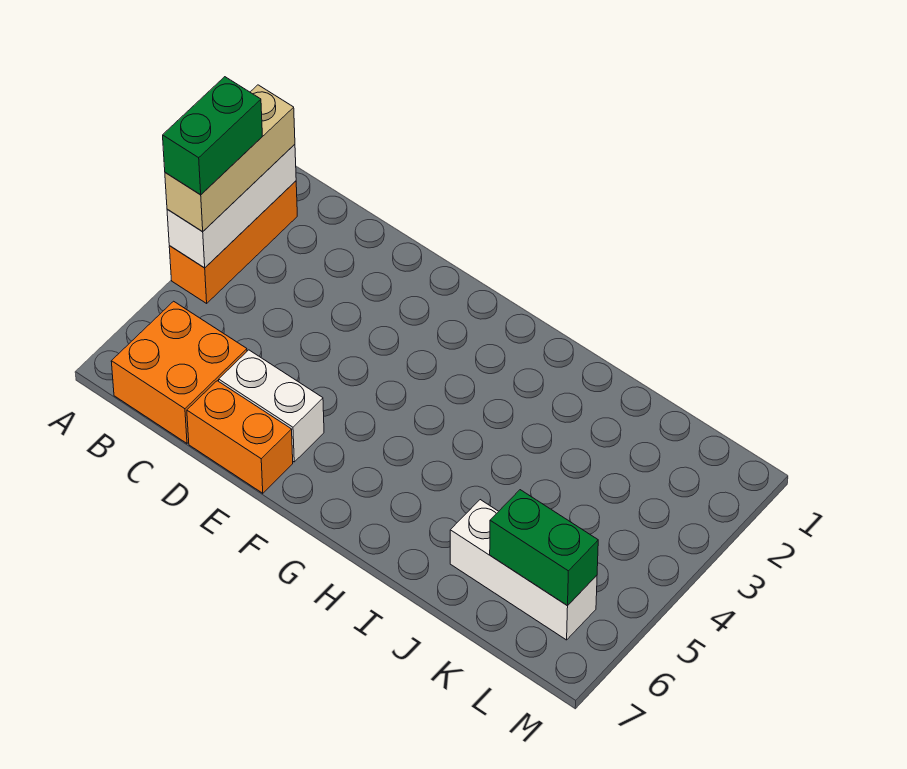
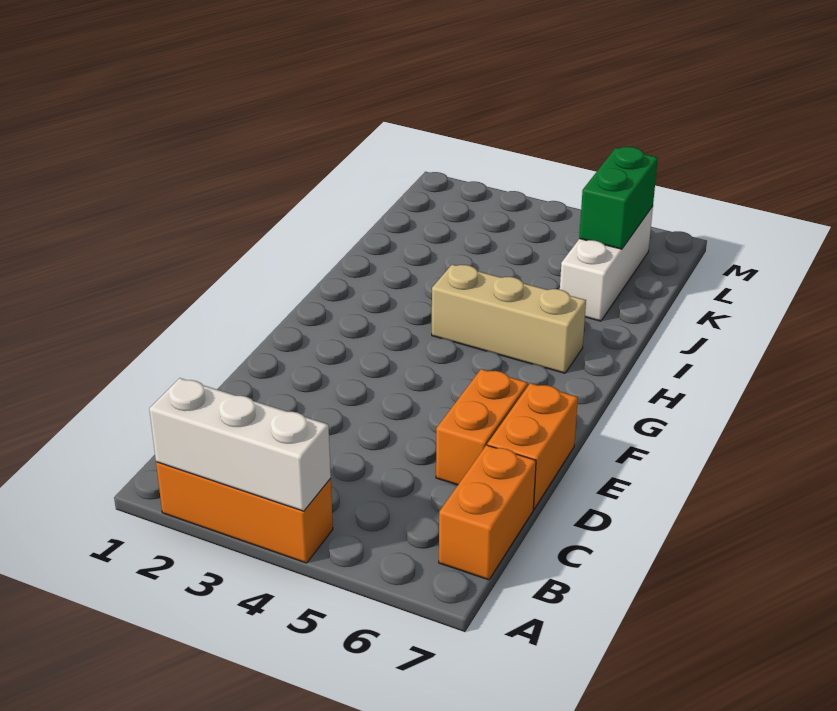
tan 1x3 brick [165,85,295,232] -> tan 1x3 brick moved to [432,265,586,373]
green 1x2 brick [163,77,262,195] -> none
orange 2x2 brick [111,301,247,443] -> orange 1x2 brick [439,445,536,580]
white 1x2 brick [219,350,324,462] -> orange 1x2 brick [436,369,528,485]

